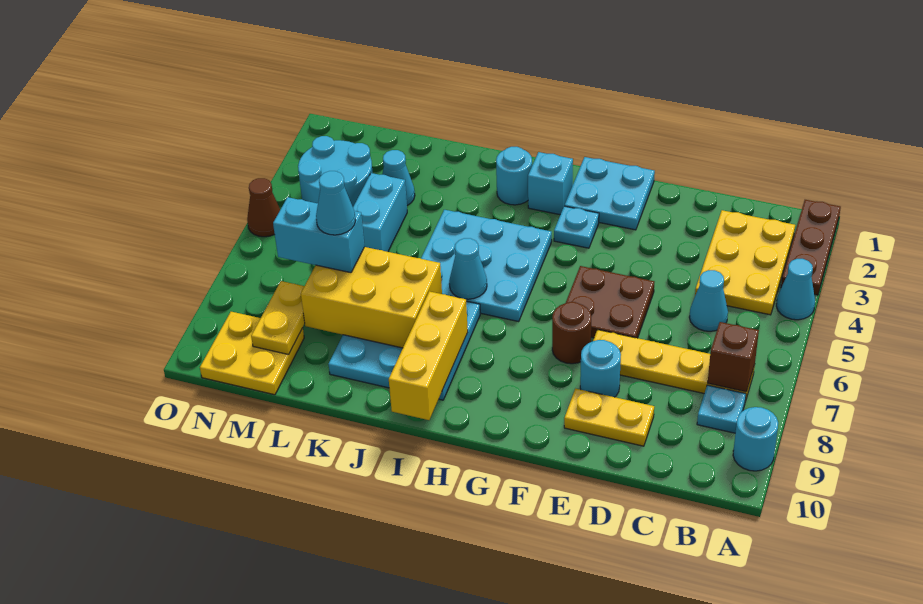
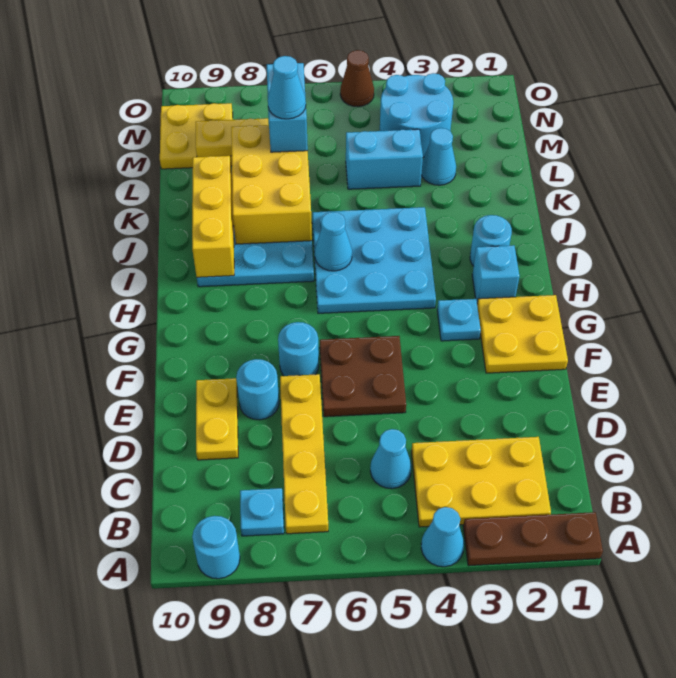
brown 1x1 brick [708,322,759,392] -> none
cyan 2x2 plate [565,157,655,230] -> yellow 2x2 plate [477,295,568,373]
brown 1x1 round brick [552,302,591,364] -> cyan 1x1 round brick [278,322,319,376]
yellow 1x3 brick [389,291,468,420] -> yellow 1x3 brick turned to [192,156,234,277]

